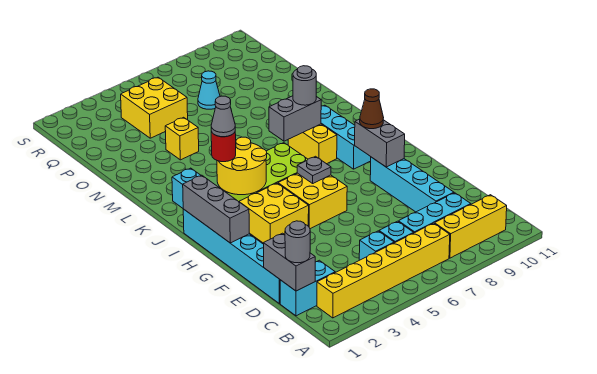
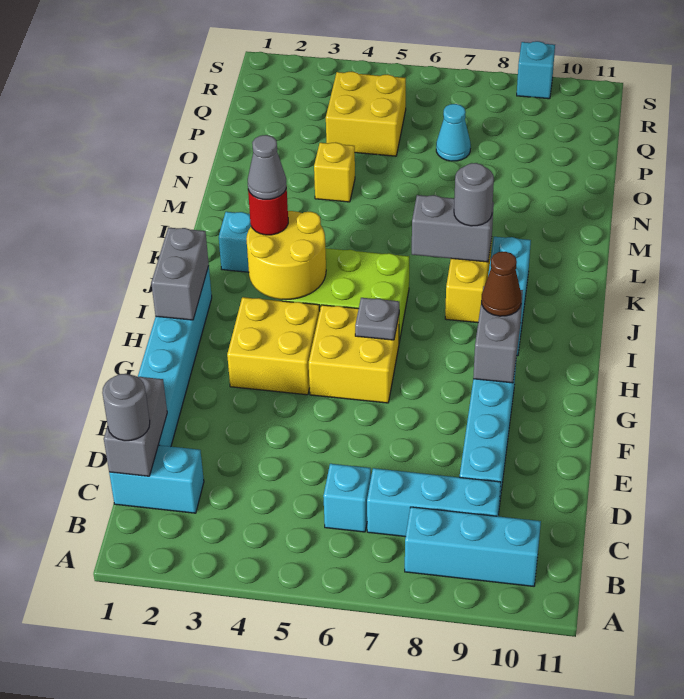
yellow 1x6 brick [317,223,450,318] -> none
yellow 1x3 brick [435,195,507,258] -> cyan 1x3 brick [405,507,541,586]
cyan 1x1 brick [359,231,394,260] -> cyan 1x1 brick moved to [517,41,555,99]
grey 1x3 brick [183,175,249,243] -> grey 1x2 brick [151,228,209,320]

